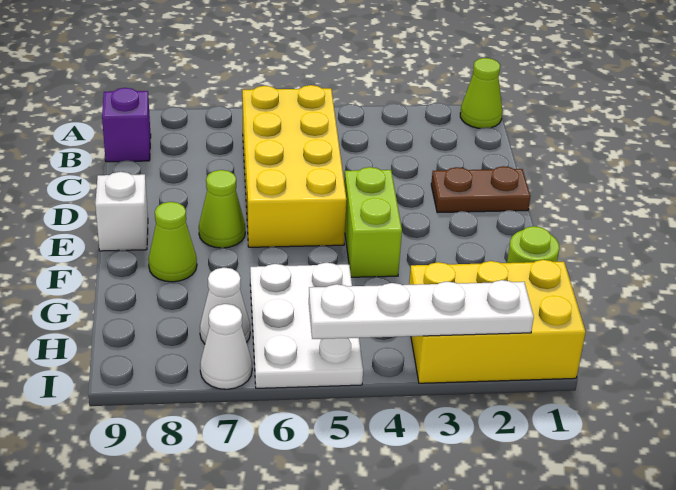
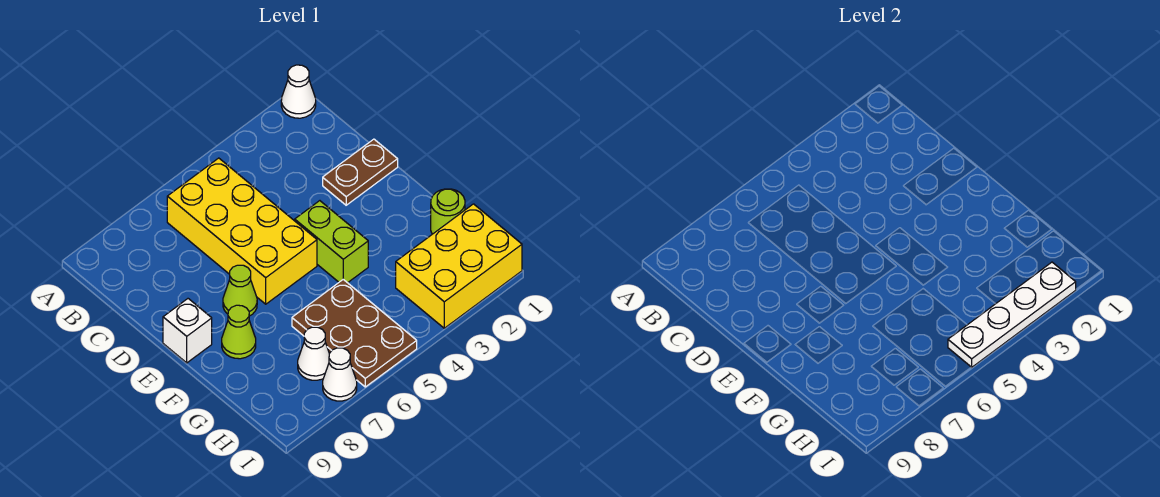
lime 1x1 cone [460,58,502,128] -> white 1x1 cone [281,65,316,118]
purple 1x1 brick [102,88,151,162] -> none
white 2x3 plate [250,263,363,388] -> brown 2x3 plate [292,280,417,387]

